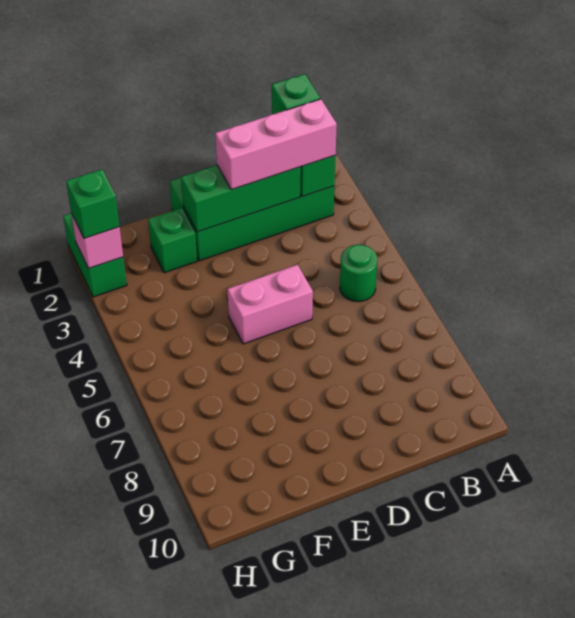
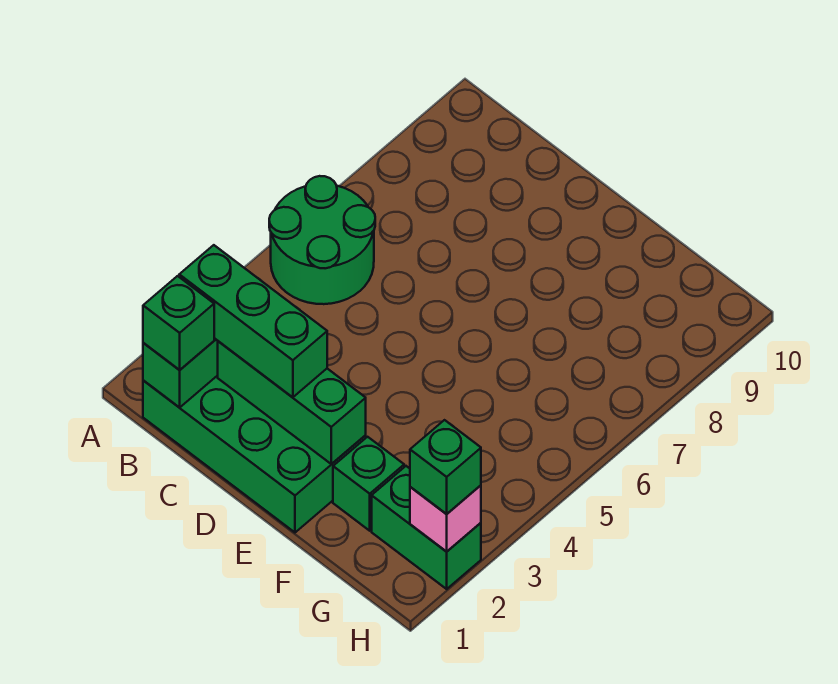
pink 1x3 brick [215,99,337,190] -> green 1x3 brick [179,245,327,397]
green 1x1 round brick [340,245,377,302] -> green 2x2 round brick [269,176,375,304]
pink 1x2 brick [227,265,313,344] -> none
green 1x2 brick [63,213,127,297] -> green 1x2 brick turned to [372,466,481,589]

